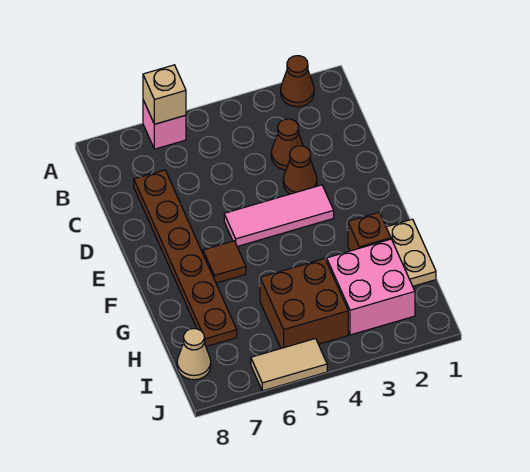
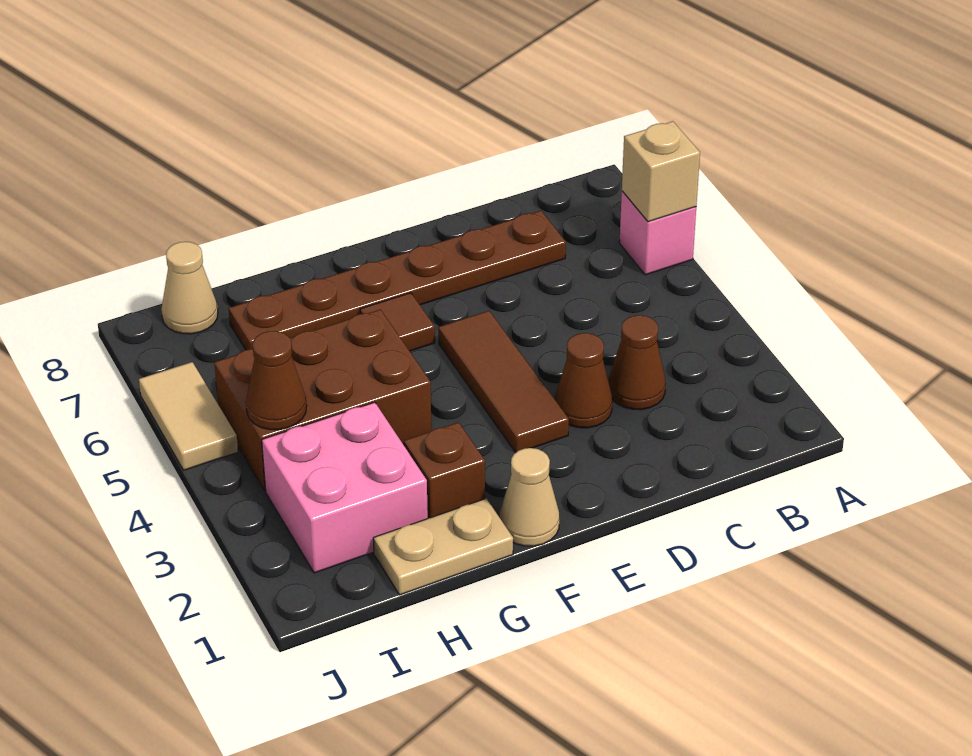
brown 1x1 cone [281,56,314,107] -> brown 1x1 cone moved to [246,331,307,430]
pink 1x3 tile [224,185,334,246] -> brown 1x3 tile [438,311,569,453]
none -> tan 1x1 cone [500,448,559,546]
brown 2x2 brick [260,259,348,348] -> brown 2x3 brick [214,309,432,491]

